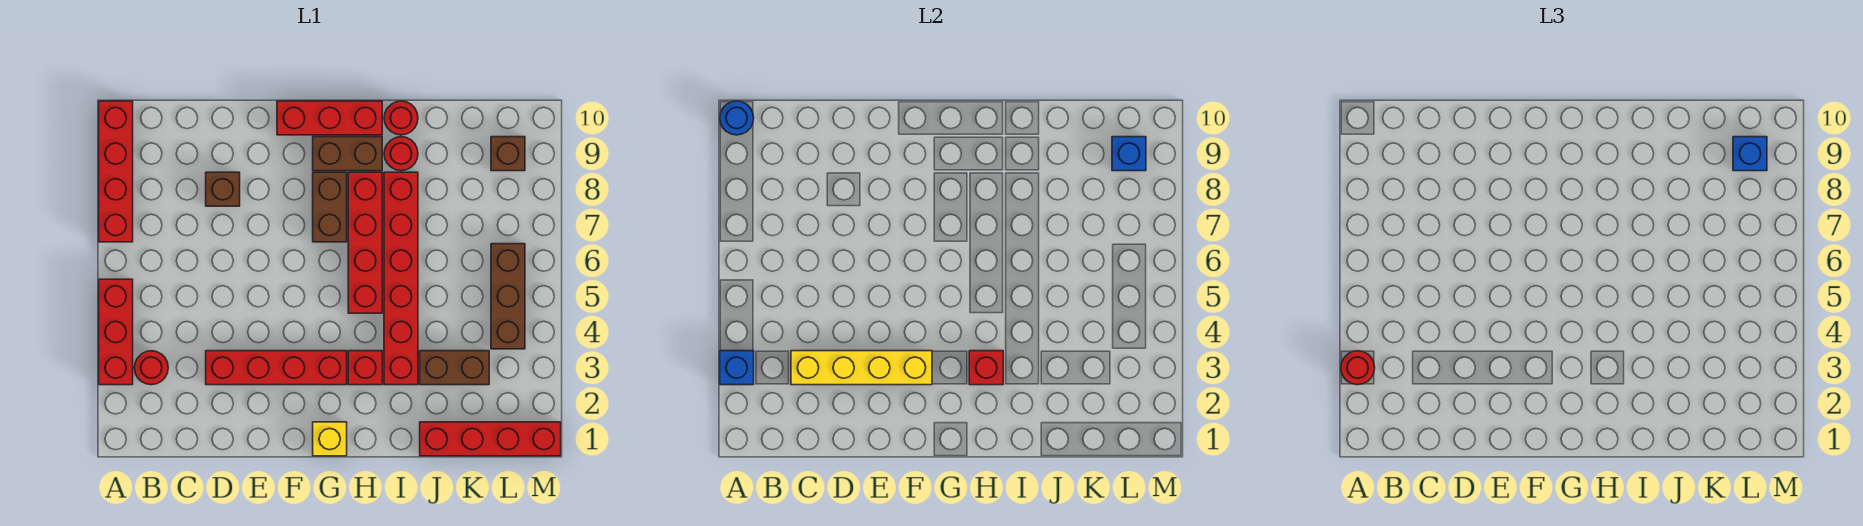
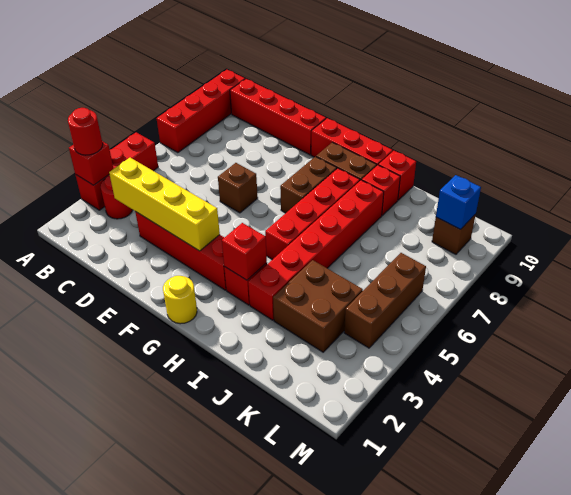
blue 1x1 brick [720,351,754,385] -> red 1x1 brick [69,141,113,185]
blue 1x1 round brick [720,101,754,135] -> none
brown 1x1 brick [206,172,240,206] -> brown 1x1 brick moved to [218,163,258,213]
yellow 1x1 brick [313,422,347,456] -> yellow 1x1 round brick [163,276,197,324]
red 1x1 round brick [384,137,418,171] -> red 1x1 brick [362,165,400,215]
red 1x1 round brick [384,101,418,135] -> red 1x1 brick [379,151,416,200]
red 1x4 brick [420,422,561,456] -> red 1x4 brick moved to [230,79,326,155]
brown 1x2 brick [420,351,489,385] -> brown 2x2 brick [273,260,363,352]
blue 1x1 brick [1733,137,1767,171] -> none

